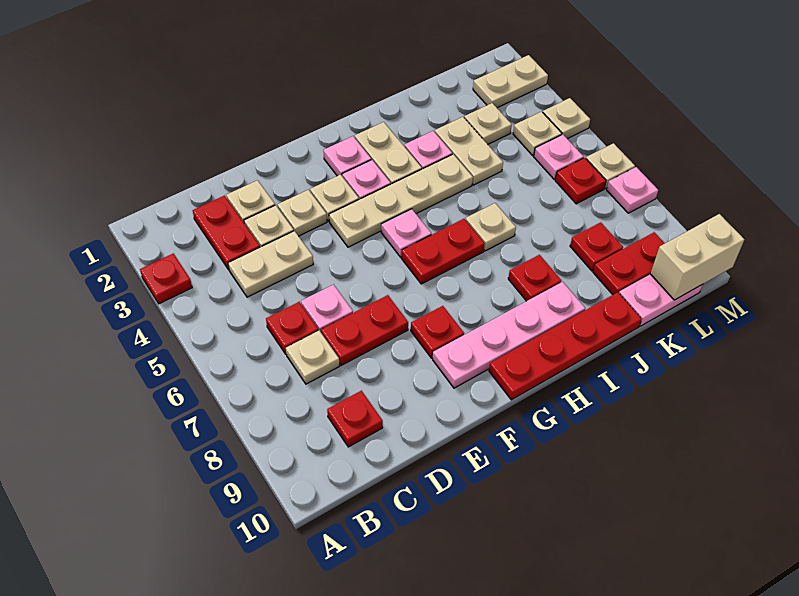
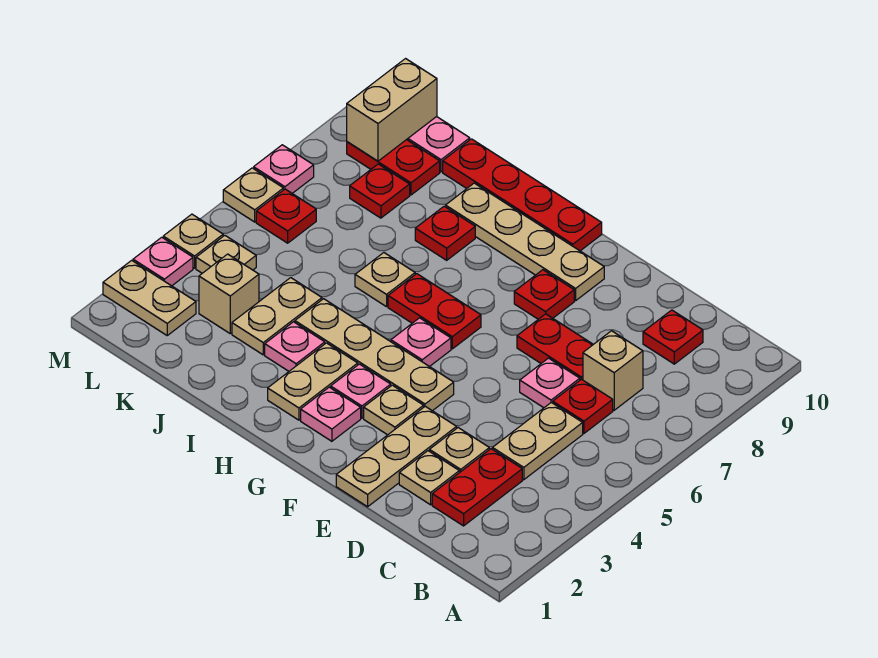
red 1x1 plate [140,253,192,304] -> none
tan 1x2 plate [228,231,313,297] -> tan 1x2 plate turned to [492,402,583,480]
tan 1x1 plate [286,331,339,384] -> tan 1x1 brick [583,331,643,410]
tan 1x1 plate [277,190,327,236] -> tan 1x3 plate [336,406,457,507]
pink 1x4 plate [433,282,585,388] -> tan 1x4 plate [446,183,604,301]
tan 1x1 plate [464,103,512,144] -> tan 1x1 brick [199,254,259,333]
pink 1x1 plate [534,134,584,179] -> pink 1x1 plate moved to [133,237,193,286]
tan 1x2 brick [651,214,744,300] -> tan 1x2 brick turned to [347,59,437,161]

